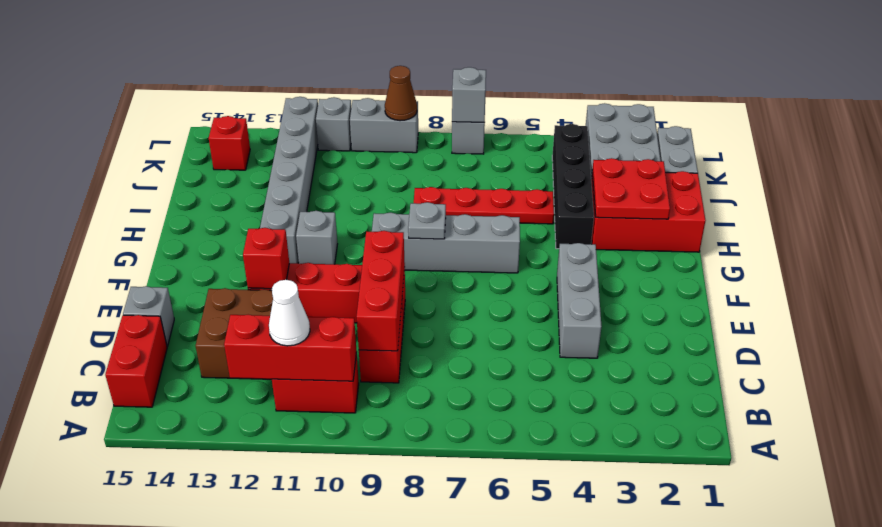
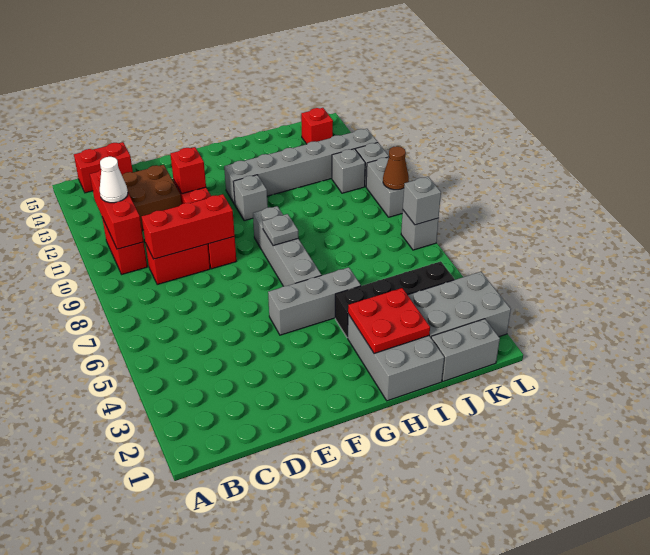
grey 1x3 brick [557,243,601,358] -> grey 1x3 brick moved to [268,267,361,335]
grey 1x1 brick [123,286,174,346] -> grey 1x1 brick moved to [332,149,365,193]
red 2x3 brick [591,171,706,252] -> grey 2x3 brick [348,314,444,401]
red 1x4 plate [414,187,554,224] -> none

